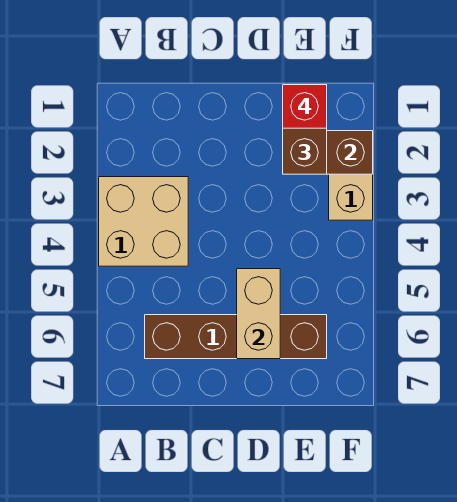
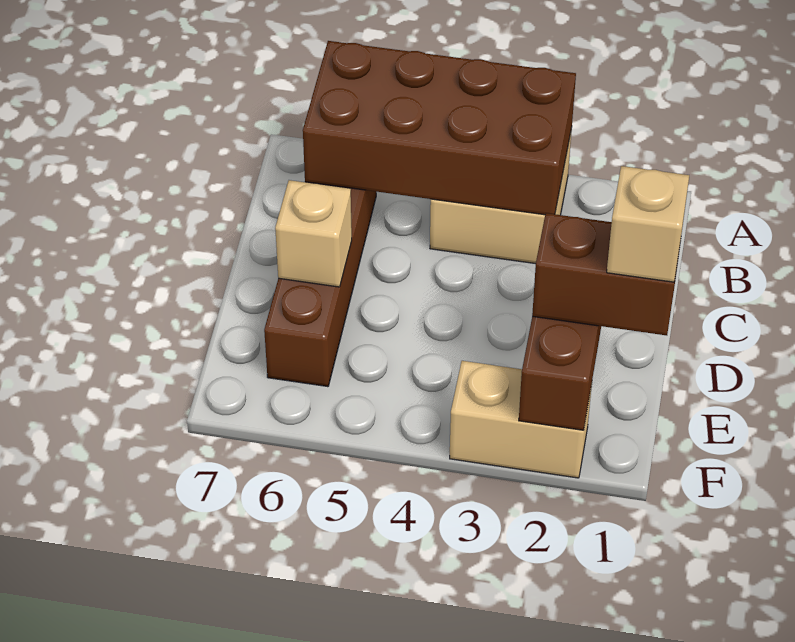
none -> brown 2x4 brick [303,41,576,215]
tan 1x2 brick [237,269,280,359] -> tan 1x1 brick [275,180,352,287]
red 1x1 brick [283,85,327,128] -> tan 1x1 brick [607,166,689,282]

